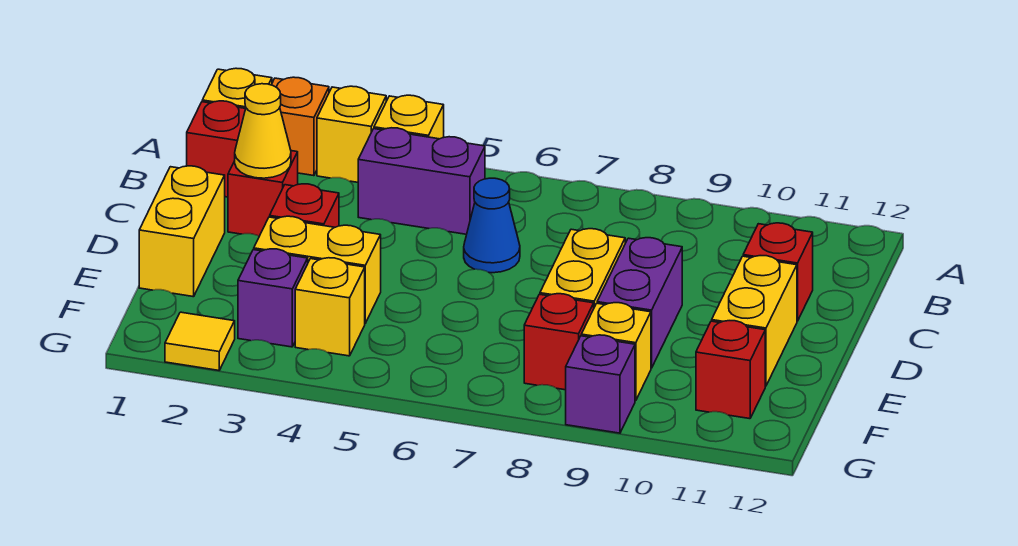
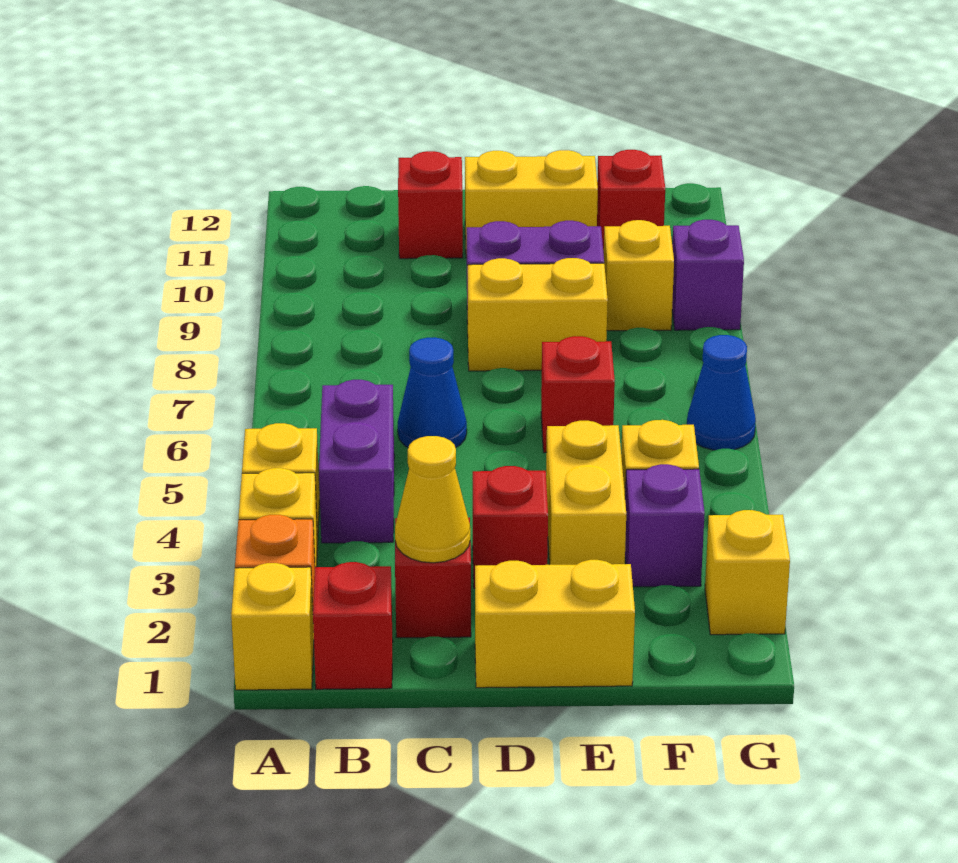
red 1x1 brick [524,294,594,390] -> red 1x1 brick moved to [541,336,615,453]
yellow 1x1 tile [165,312,235,370] -> yellow 1x1 brick [705,510,790,635]
none -> blue 1x1 cone [687,335,756,450]

